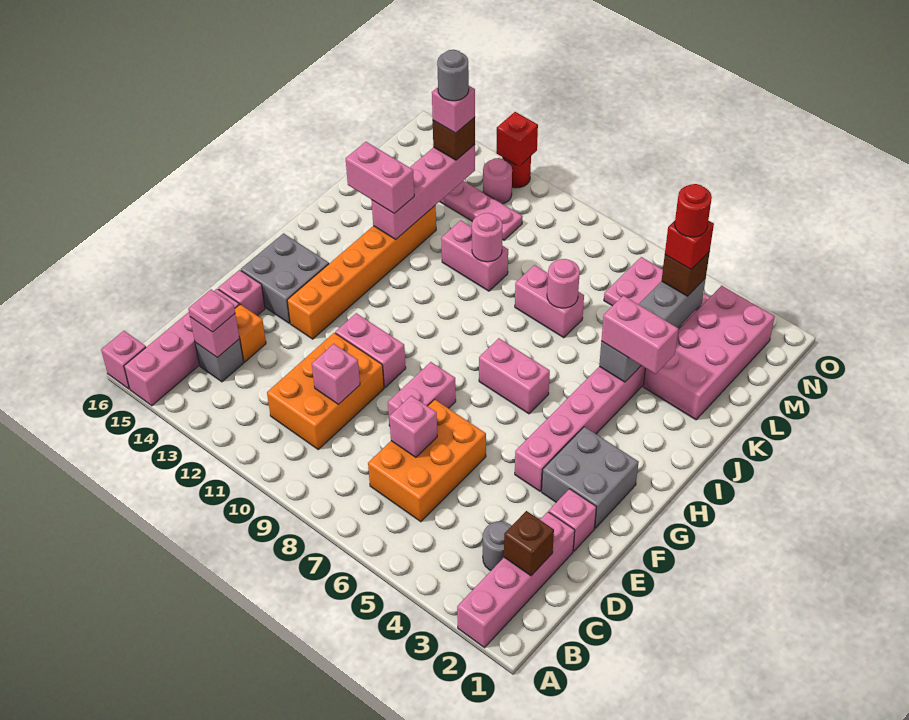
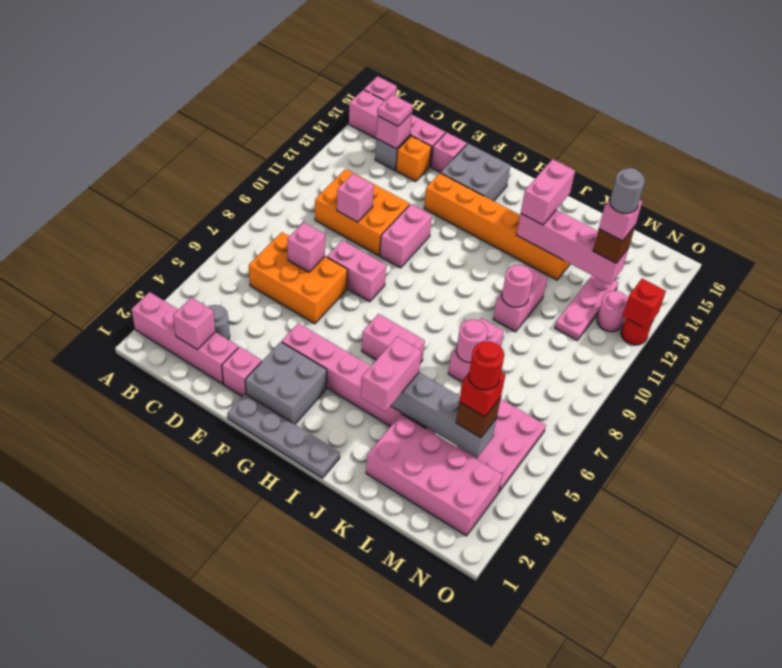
brown 1x1 brick [504,511,554,576] -> pink 1x1 brick [173,297,215,350]
none -> grey 1x4 plate [228,394,340,478]
pink 1x2 brick [479,338,550,414] -> pink 1x2 brick turned to [362,314,425,363]

